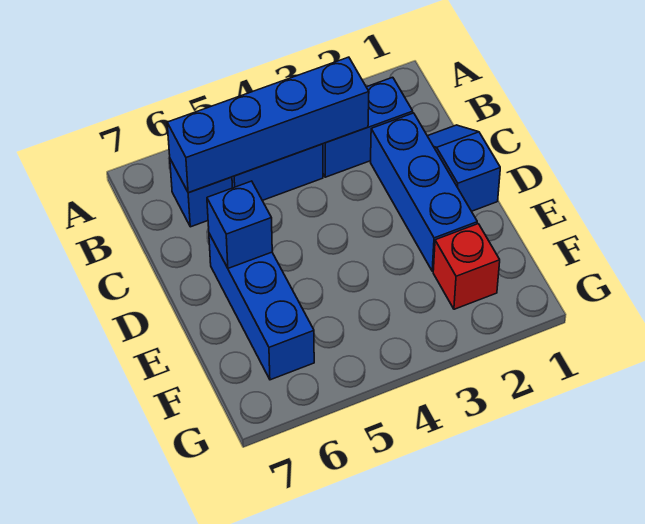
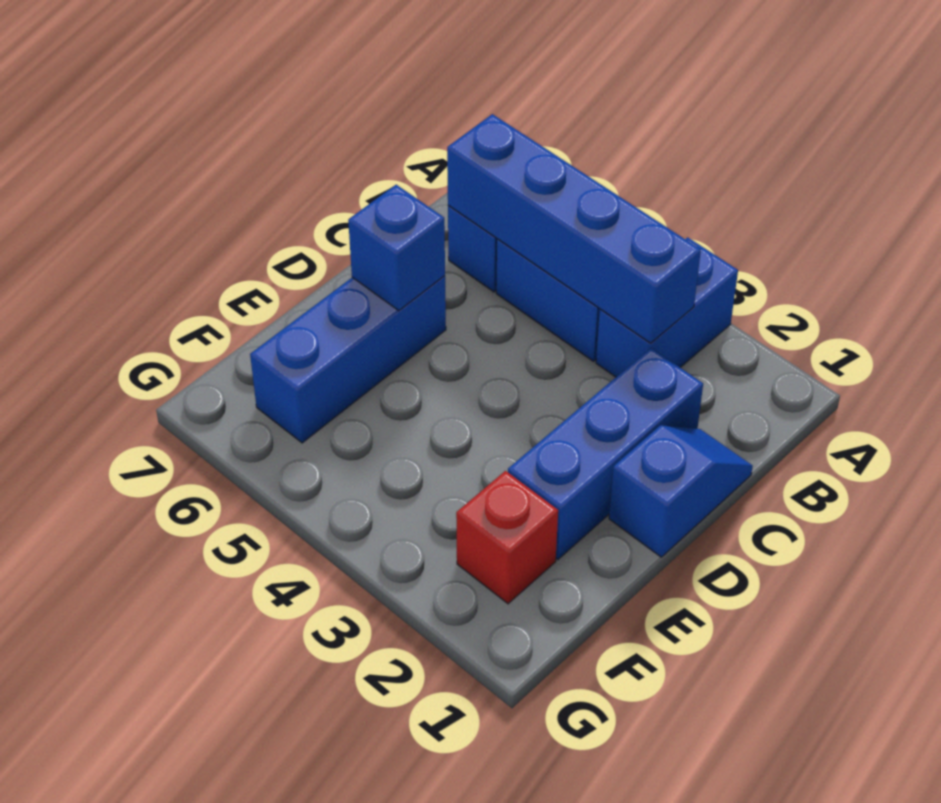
blue 1x2 brick [323,77,413,177] -> blue 1x2 brick turned to [596,237,738,377]

